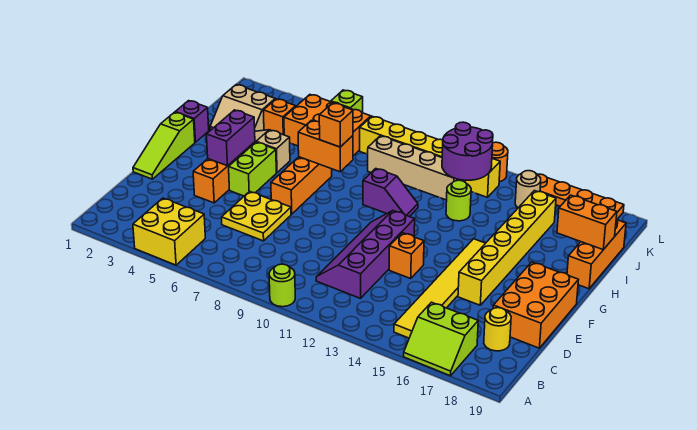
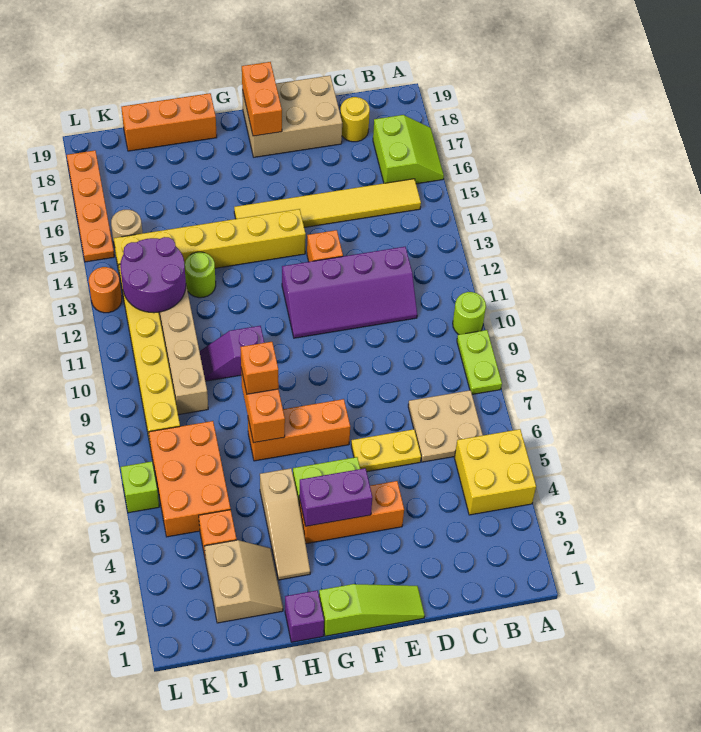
none -> lime 1x2 plate [457,330,502,394]
none -> tan 2x2 plate [408,390,483,462]
yellow 2x2 plate [222,191,291,241] -> yellow 1x2 plate [351,429,421,472]
orange 2x3 brick [493,262,578,348] -> tan 2x3 brick [242,76,342,157]
yellow 1x6 brick [458,191,556,305] -> yellow 1x6 brick moved to [114,209,306,277]
purple 1x2 slope [363,169,418,217] -> purple 1x2 slope turned to [200,326,264,381]
orange 1x2 brick [557,195,617,250] -> orange 1x2 brick moved to [242,62,282,136]

